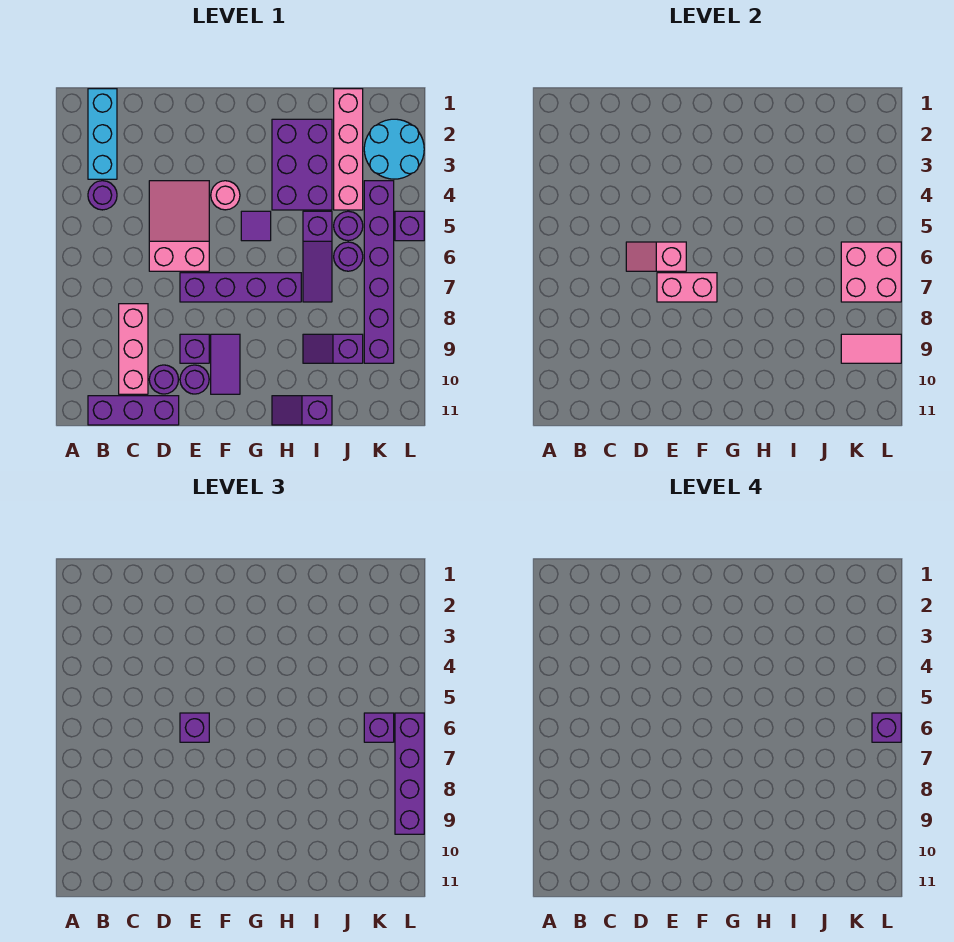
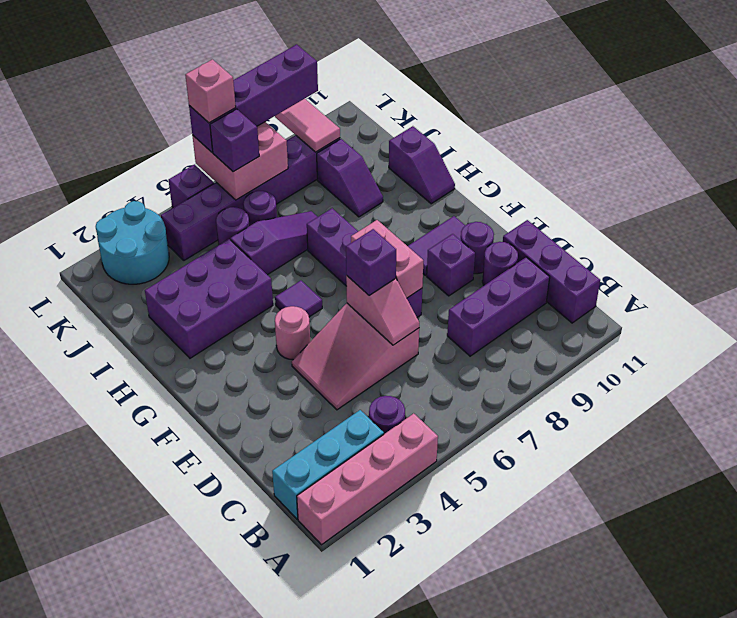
pink 1x3 brick [119,304,148,394] -> purple 1x3 brick [447,257,550,356]
pink 1x4 brick [334,89,363,210] -> pink 1x4 brick moved to [297,413,438,545]
purple 1x1 brick [872,713,901,742] -> pink 1x1 brick [185,59,236,123]

